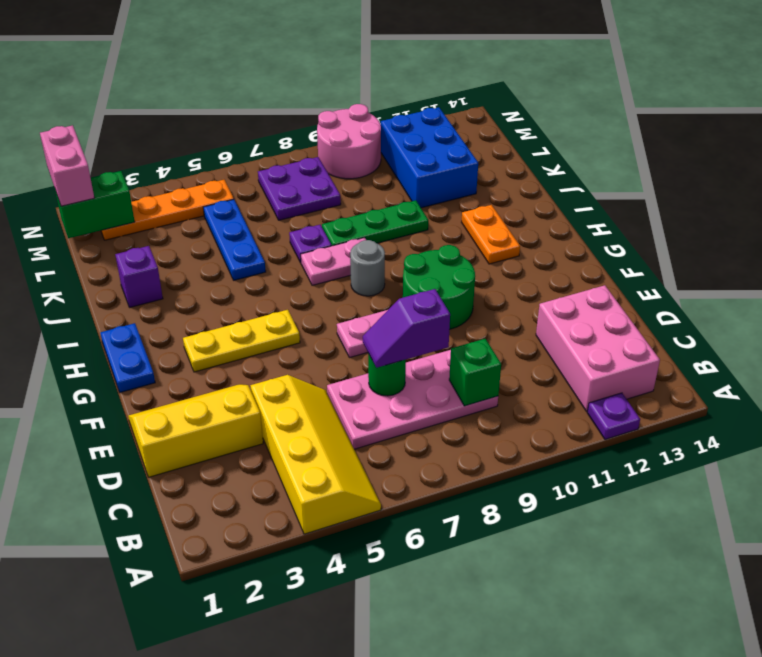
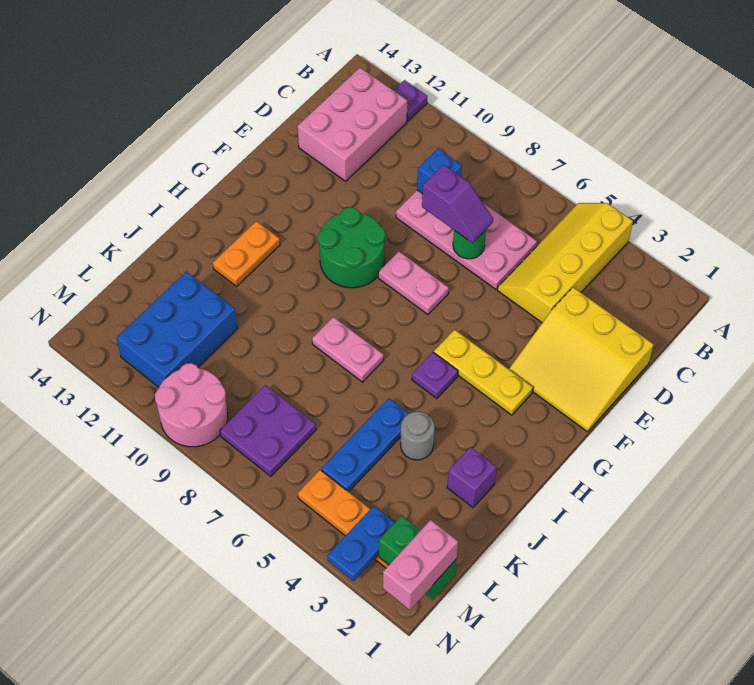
green 1x1 brick [449,339,501,406] -> blue 1x1 brick [417,149,462,194]
yellow 2x3 slope [128,384,263,477] -> yellow 3x3 slope [509,287,654,432]
blue 1x2 plate [101,323,155,392] -> blue 1x2 plate moved to [327,506,395,581]
grey 1x1 round brick [350,240,385,296] -> grey 1x1 round brick moved to [400,412,435,460]
purple 1x1 plate [289,225,332,263] -> purple 1x1 plate moved to [412,352,458,398]
green 1x3 plate [322,200,428,246] -> none

